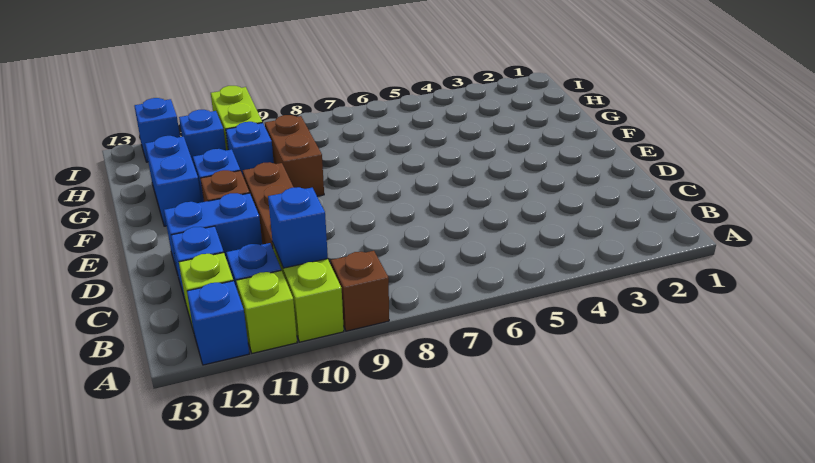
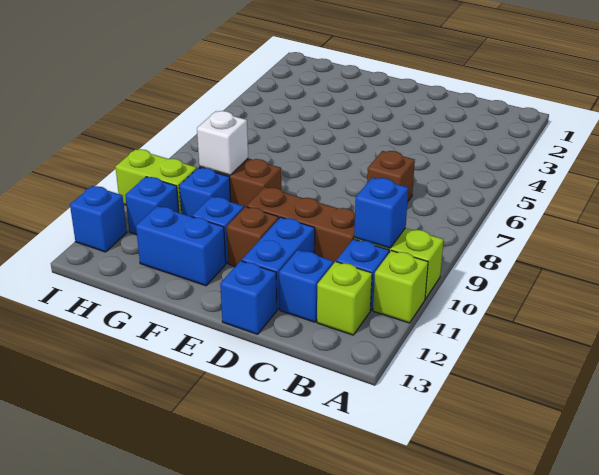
brown 1x1 brick [331,251,389,331] -> brown 1x1 brick moved to [367,151,415,202]
blue 1x1 brick [187,281,249,365] -> blue 1x1 brick moved to [220,261,277,334]
none -> white 1x1 brick [197,111,248,175]

